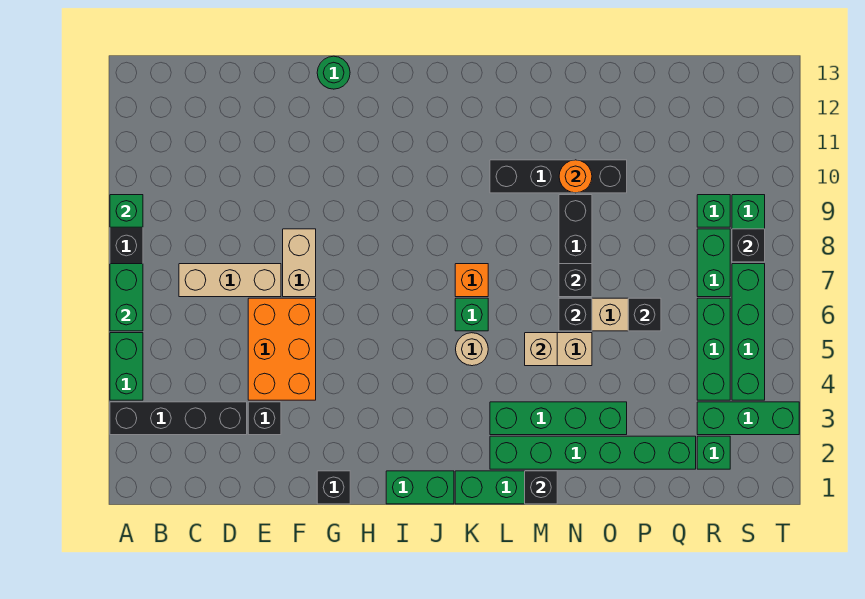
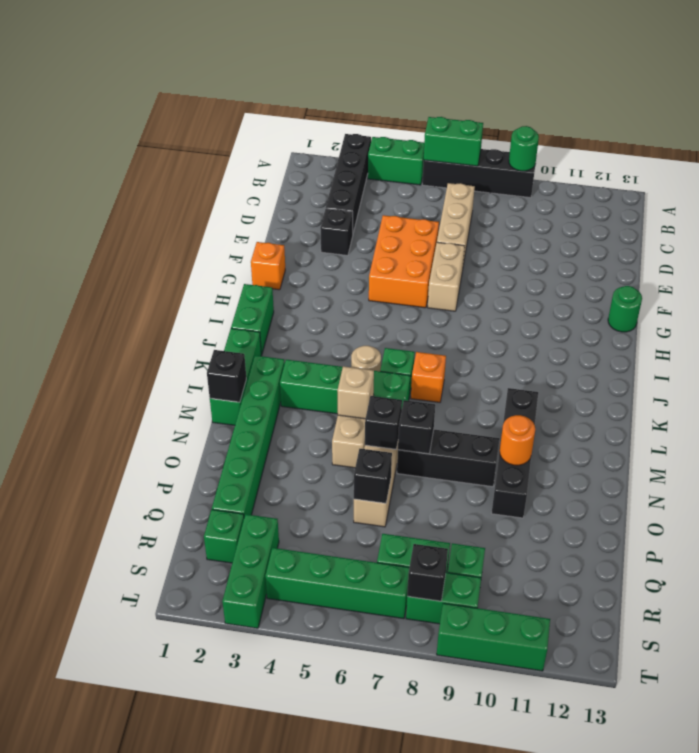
green 1x1 brick [110,195,143,227] -> green 1x1 round brick [509,126,539,171]
orange 2x3 brick [248,298,316,400] -> orange 2x3 brick turned to [369,215,439,308]
tan 1x2 brick [283,229,316,297] -> tan 1x2 brick turned to [428,242,465,311]
black 1x1 brick [317,471,350,504] -> orange 1x1 brick [251,242,285,290]
green 1x4 brick [490,402,627,435] -> green 1x4 brick turned to [280,360,410,414]
green 1x3 brick [697,298,730,400] -> green 1x3 brick moved to [437,603,550,671]

